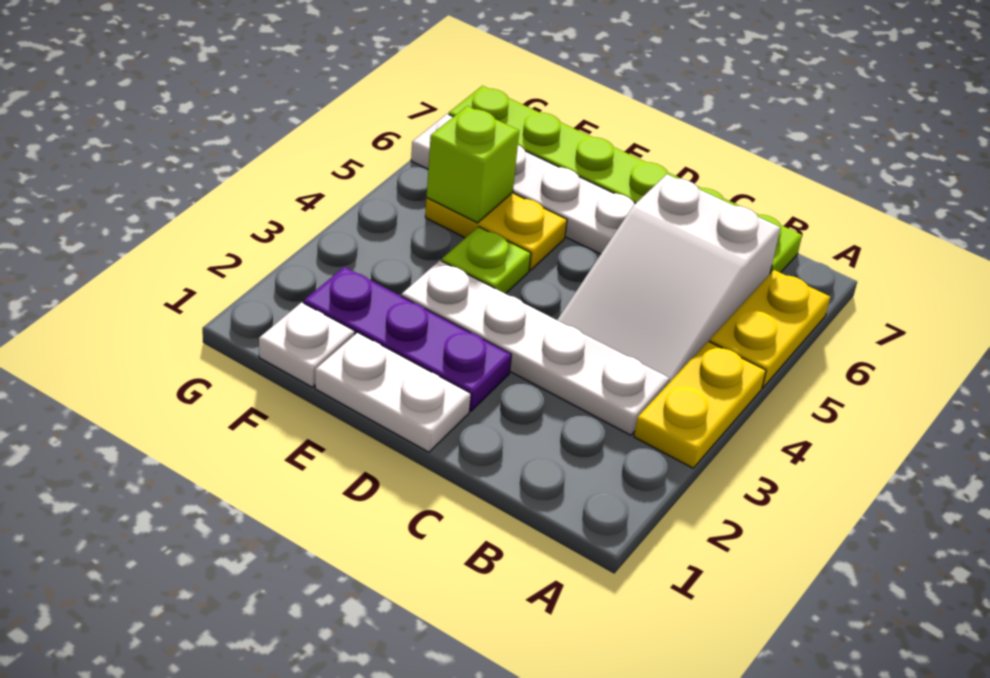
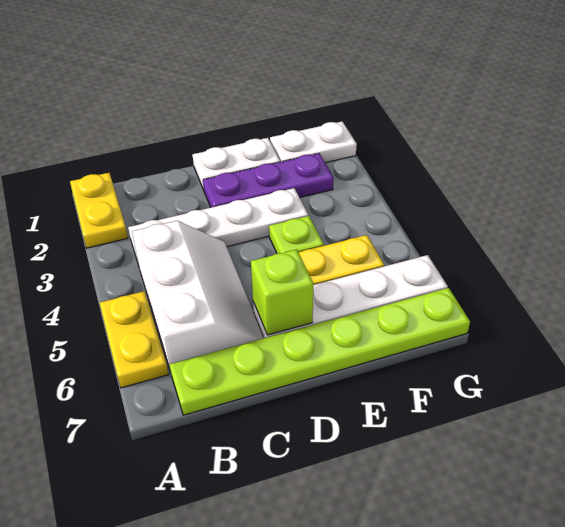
yellow 1x2 plate [634,341,766,468] -> yellow 1x2 plate moved to [70,173,128,248]
white 2x3 slope [558,174,780,383] -> white 2x3 slope turned to [132,221,264,369]
white 1x1 plate [259,302,355,387] -> white 1x2 plate [270,121,357,163]
lime 1x1 brick [427,106,519,223] -> lime 1x1 brick moved to [251,249,313,335]

